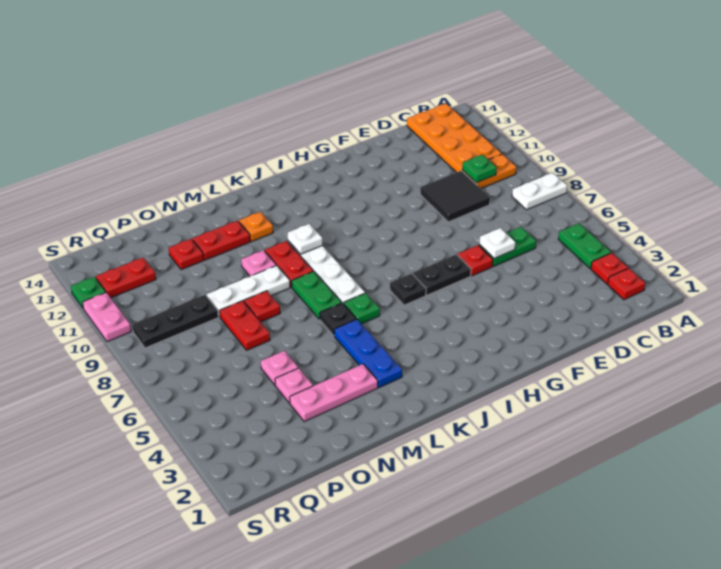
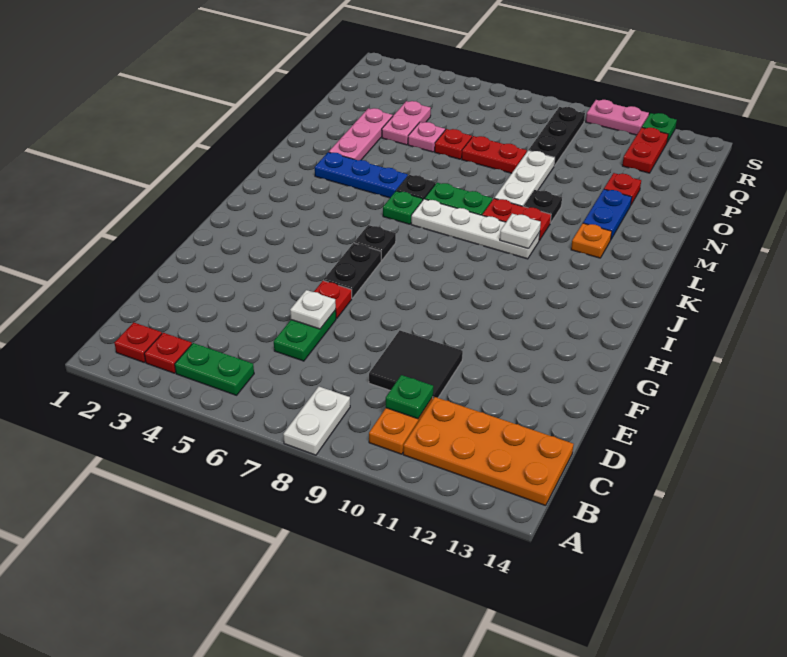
pink 1x1 plate [241,250,276,276] -> black 1x1 plate [524,190,562,223]
red 1x2 plate [192,221,250,260] -> blue 1x2 plate [583,189,632,239]
red 1x1 plate [244,291,280,322] -> red 1x1 plate moved to [435,129,472,159]
pink 1x1 plate [275,368,313,403] -> pink 1x2 plate [382,101,431,145]

